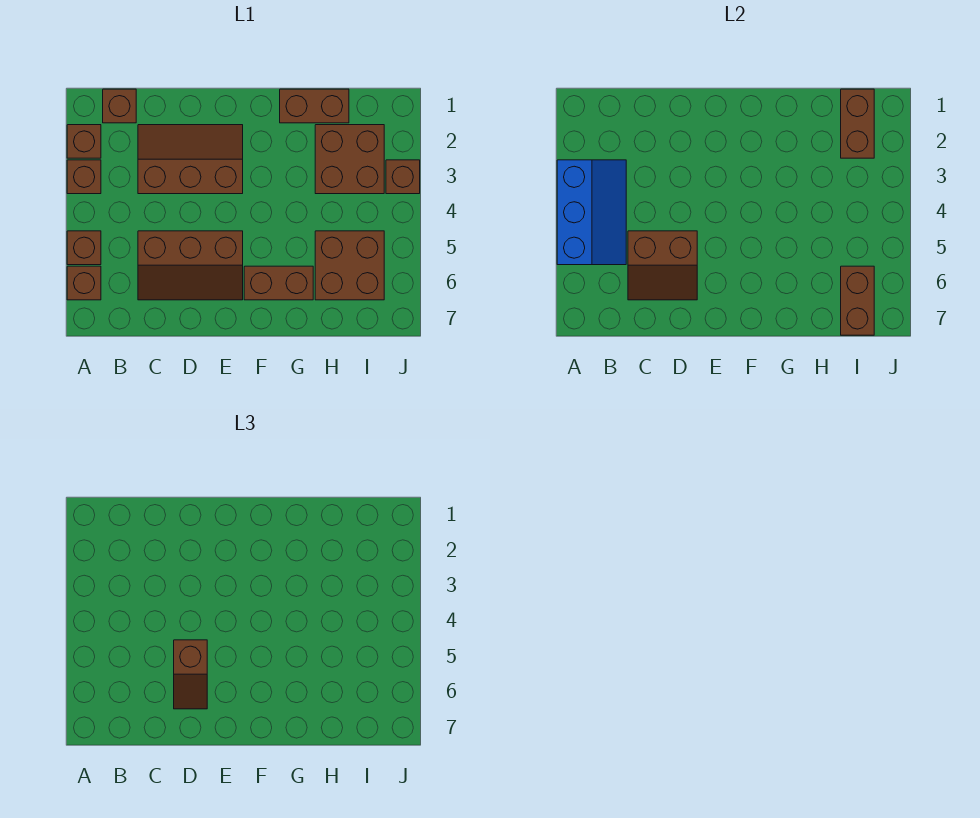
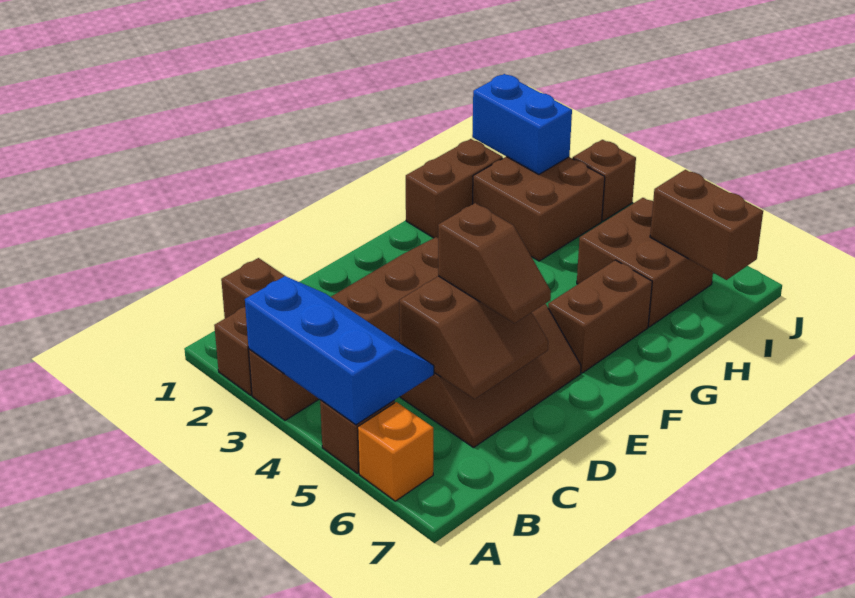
brown 1x1 brick [67,266,101,300] -> orange 1x1 brick [358,402,433,501]
brown 1x2 brick [841,89,874,158] -> blue 1x2 brick [472,74,572,175]

